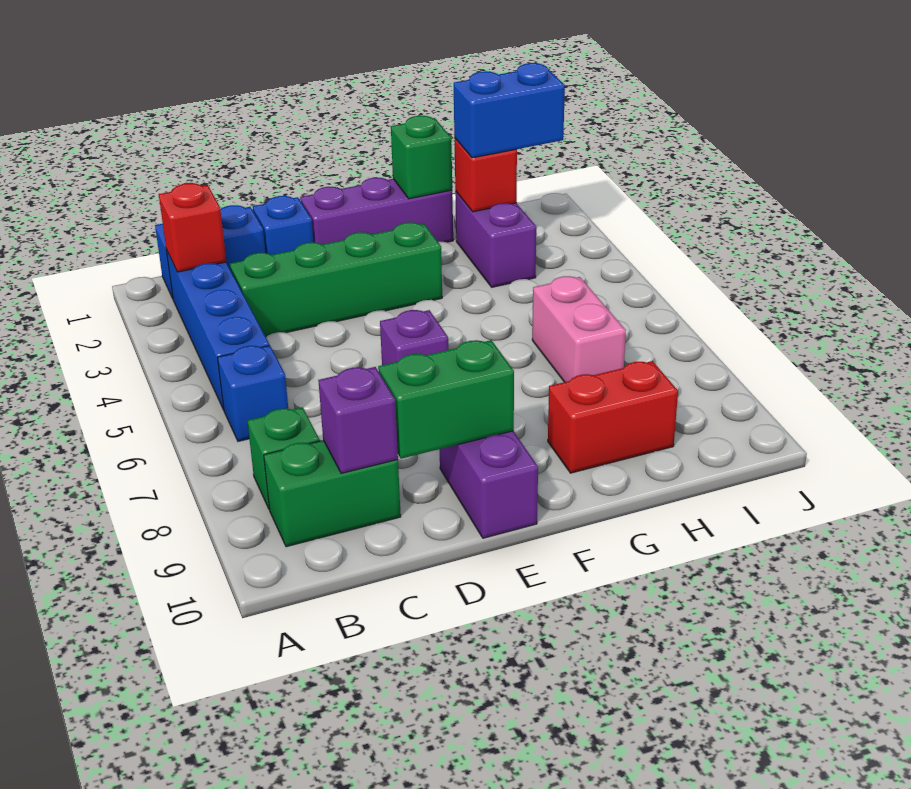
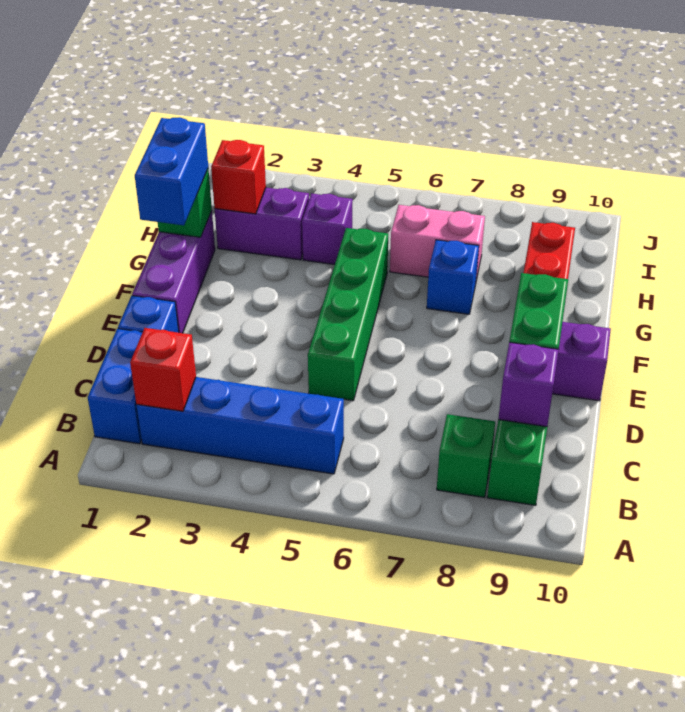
blue 1x1 brick [218,345,288,441] -> blue 1x1 brick moved to [427,240,479,314]
green 1x4 brick [230,222,442,337] -> green 1x4 brick moved to [308,228,388,401]
purple 1x1 brick [380,310,448,365] -> purple 1x1 brick moved to [302,193,353,265]
blue 1x2 brick [454,63,565,158] -> blue 1x2 brick moved to [135,117,208,225]

